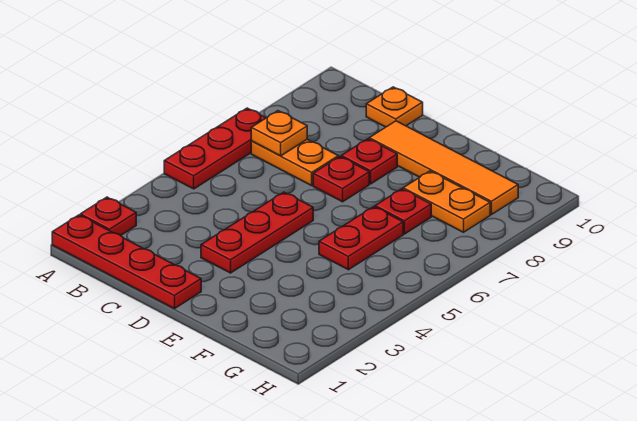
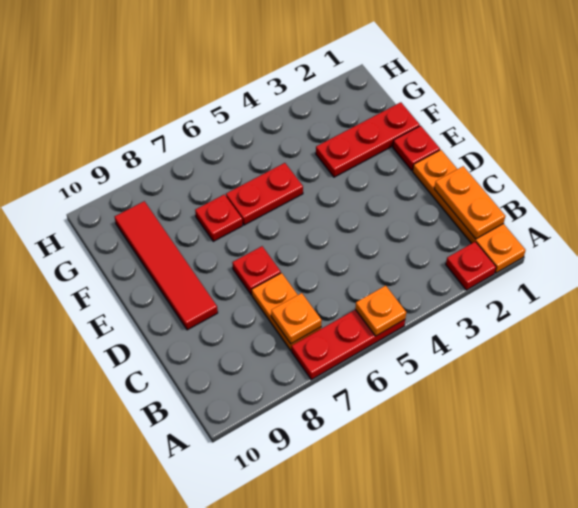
red 1x4 plate [52,215,201,309] -> orange 1x4 plate [413,150,526,273]
orange 1x1 plate [366,87,423,127] -> orange 1x1 plate moved to [355,285,406,336]
red 1x3 plate [201,192,313,273] -> red 1x3 plate moved to [316,102,420,177]
red 1x1 plate [341,139,397,184] -> red 1x1 plate moved to [393,126,440,170]
orange 1x4 tile [369,121,518,215] -> red 1x4 tile [115,201,218,330]
orange 1x2 plate [403,171,490,232] -> orange 1x2 plate moved to [434,166,505,239]

